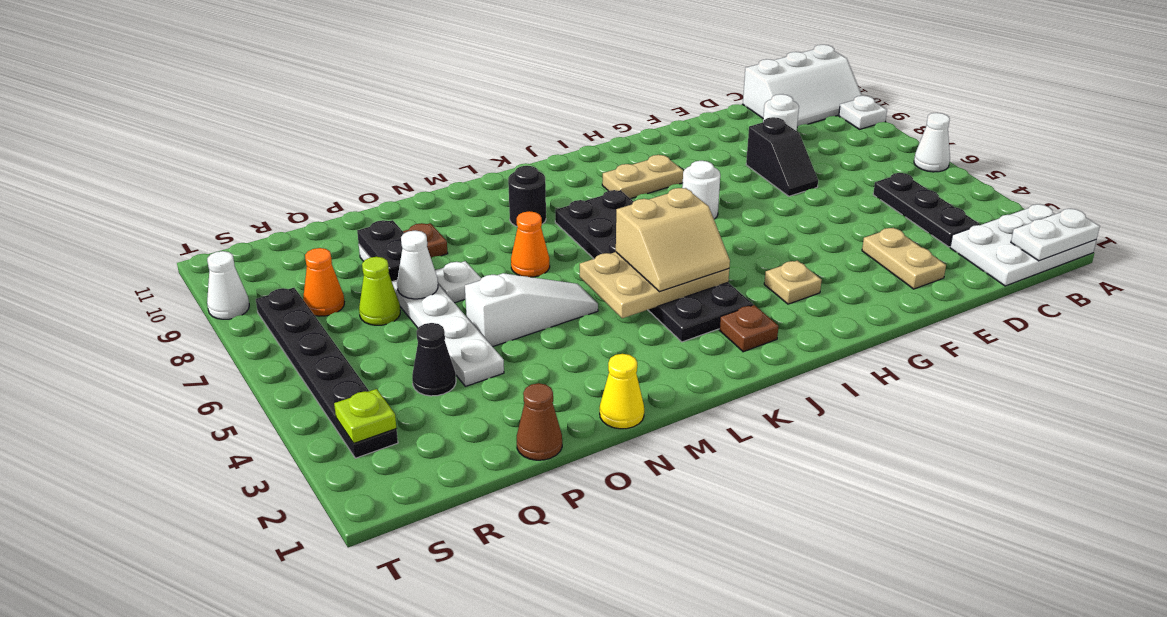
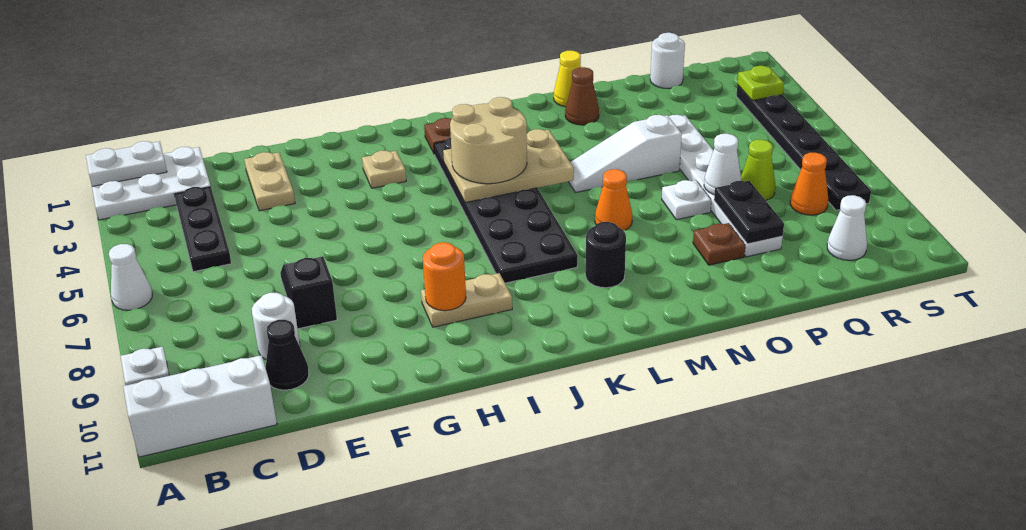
white 1x1 round brick [682,161,720,219] -> white 1x1 round brick moved to [650,33,685,88]
none -> orange 1x1 round brick [423,242,466,311]
tan 2x2 slope [616,188,730,292] -> tan 2x2 round brick [450,97,527,184]
brown 1x1 cone [517,383,562,460] -> brown 1x1 cone moved to [565,67,599,125]
black 1x1 cone [412,323,456,396] -> black 1x1 cone moved to [266,320,309,390]
white 1x1 cone [207,251,249,319] -> white 1x1 cone moved to [827,195,867,260]

